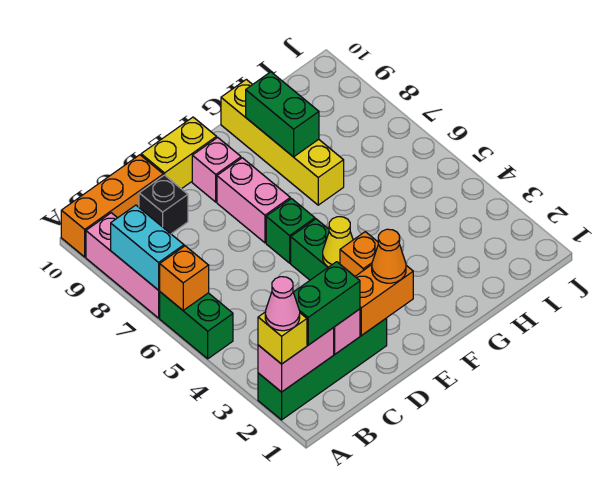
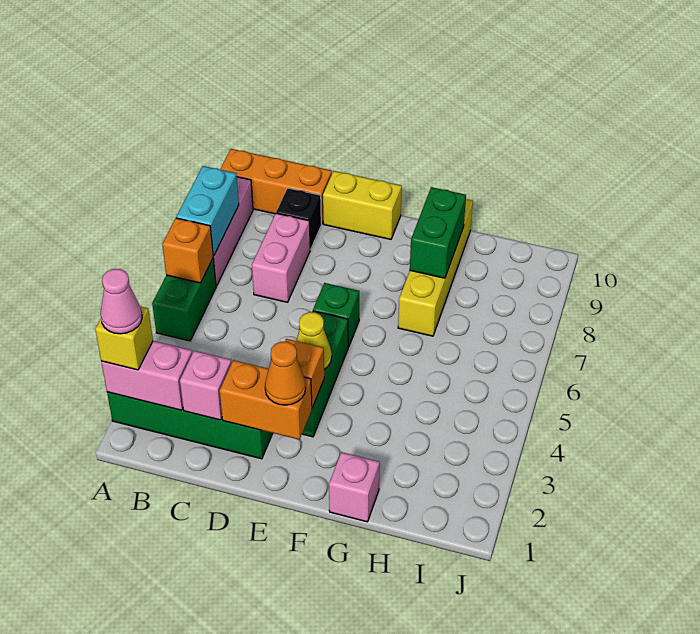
green 1x2 brick [293,262,360,345] -> none
pink 1x2 brick [217,158,290,243] -> pink 1x2 brick moved to [252,213,311,302]
pink 1x1 brick [192,137,241,202] -> pink 1x1 brick moved to [329,452,380,522]

